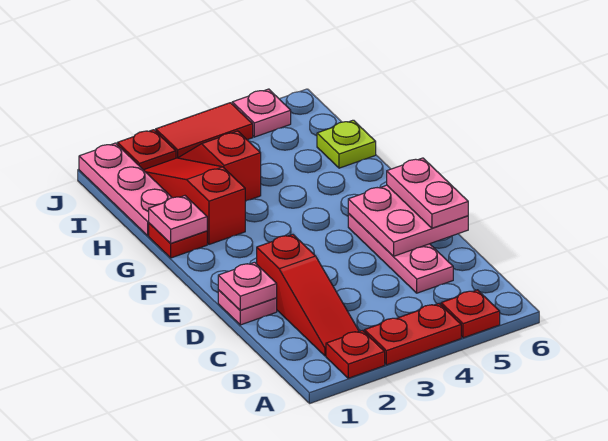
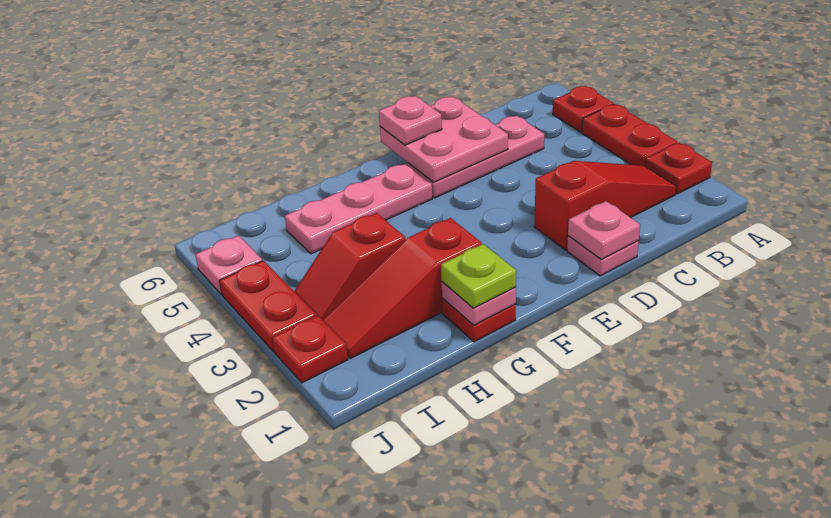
pink 1x2 plate [387,158,468,228] -> pink 1x1 plate [379,96,442,145]
pink 1x3 plate [79,143,172,236] -> pink 1x3 plate moved to [285,164,432,254]
lime 1x1 plate [317,120,376,168] -> lime 1x1 plate moved to [441,244,516,308]
red 1x2 tile [156,103,253,158] -> red 1x2 plate [219,261,317,352]

